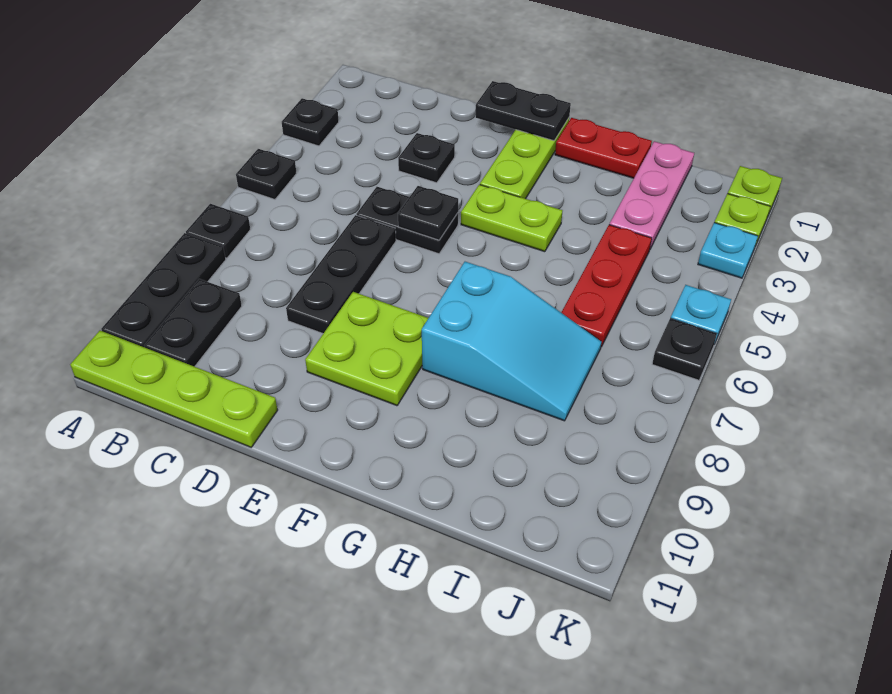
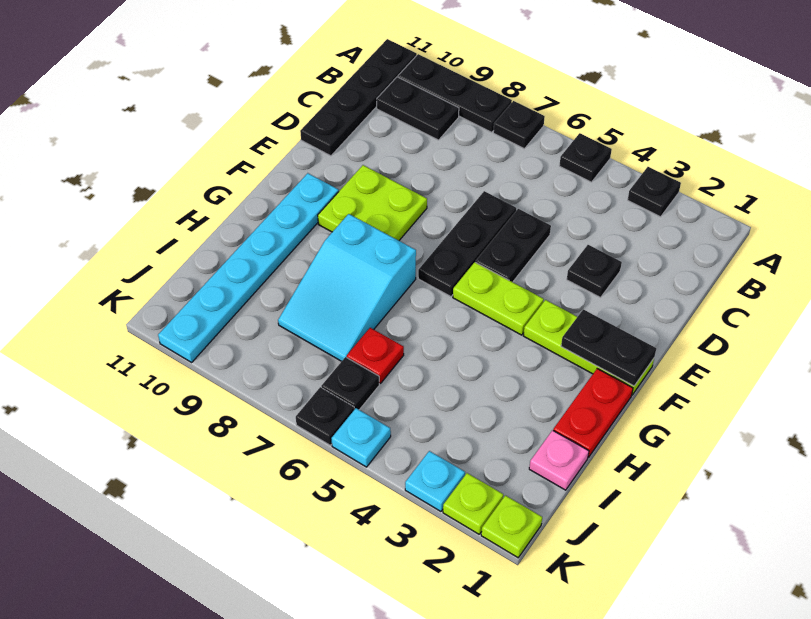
lime 1x4 plate [70,331,277,447] -> black 1x4 plate [300,39,417,156]
black 1x3 plate [286,215,396,333] -> black 1x3 plate turned to [418,191,516,297]
black 1x2 plate [476,81,571,141] -> black 1x2 plate turned to [561,309,656,386]
black 1x1 plate [398,186,458,240] -> black 1x1 plate moved to [321,357,379,410]
lime 1x2 plate [461,185,562,252] -> lime 1x2 plate turned to [453,262,544,335]
none -> cyan 1x6 plate [158,173,339,362]
pink 1x3 plate [609,141,694,249] -> pink 1x1 plate [529,430,589,490]
red 1x3 plate [561,225,652,347] -> red 1x1 plate [347,328,404,384]

